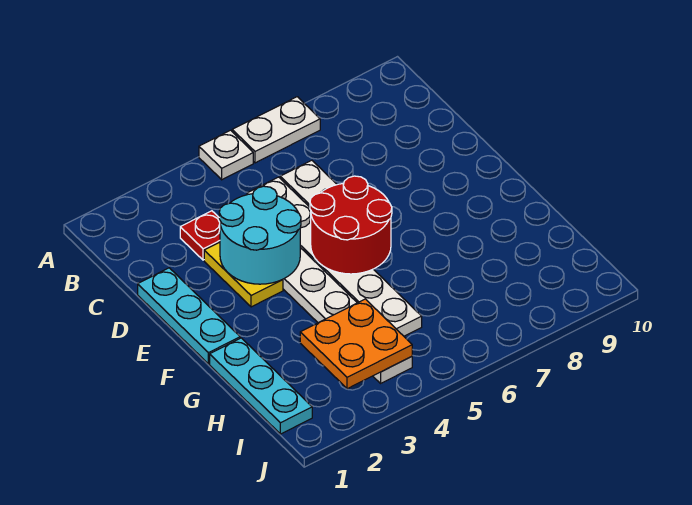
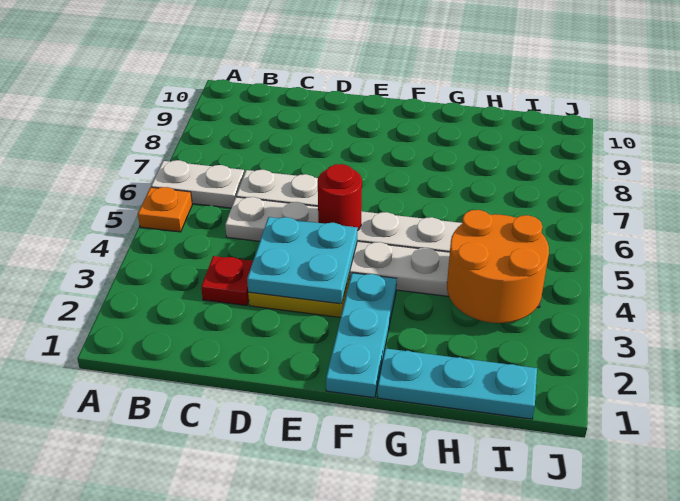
white 1x1 plate [199,130,253,180] -> orange 1x1 plate [138,187,192,232]
white 1x2 plate [232,97,320,163] -> white 1x2 plate turned to [151,160,244,208]
cyan 1x3 plate [138,268,240,364] -> cyan 1x3 plate turned to [326,273,397,398]
cyan 2x2 round brick [219,186,301,284] -> cyan 2x2 plate [247,217,357,304]
red 2x2 round brick [310,176,392,274] -> red 1x1 round brick [318,164,362,231]
orange 2x2 plate [300,299,412,389] -> orange 2x2 round brick [447,210,549,323]

